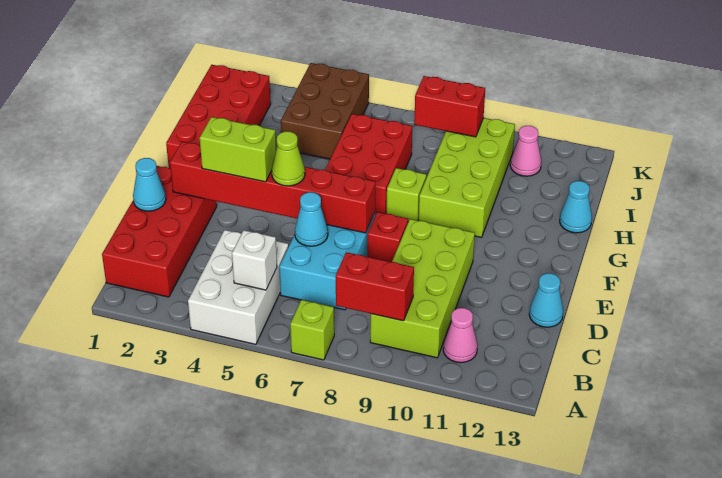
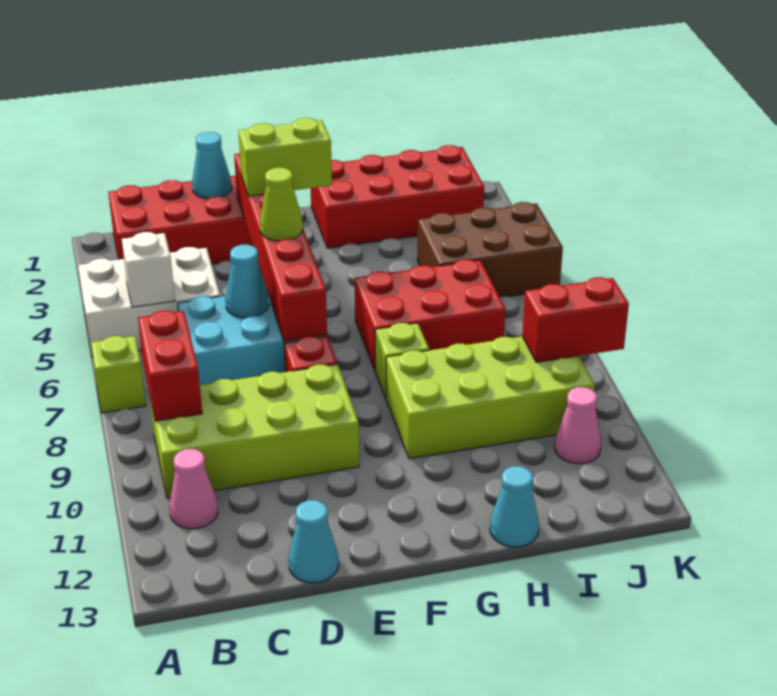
lime 1x2 brick [200,117,276,182] -> lime 1x2 brick turned to [238,118,332,196]
red 1x2 brick [414,76,485,137] -> red 1x2 brick turned to [522,277,629,362]

